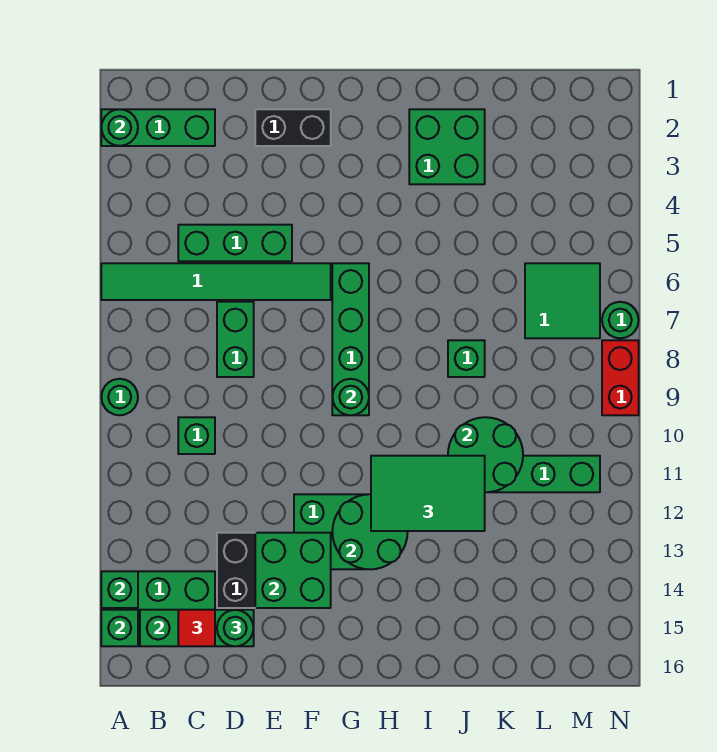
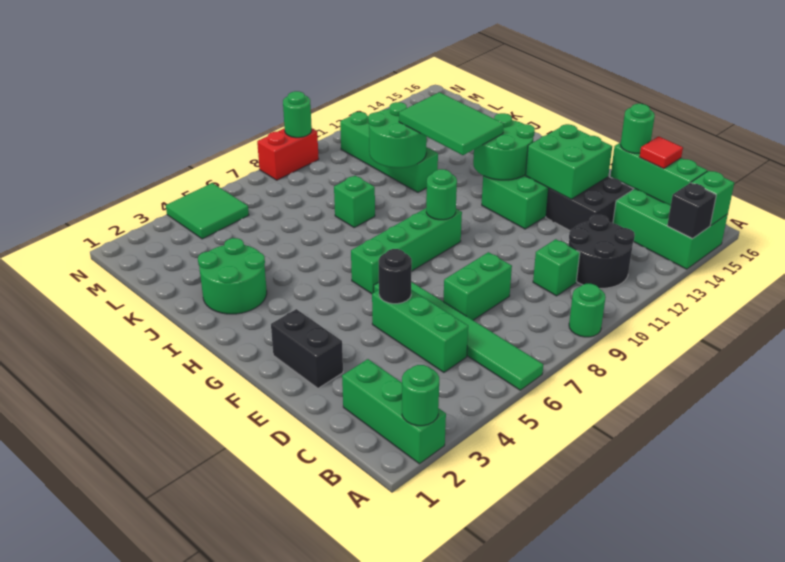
green 1x1 brick [101,571,138,608] -> black 1x1 brick [667,183,716,239]
none -> black 2x2 round brick [569,215,635,288]
none -> black 1x1 round brick [379,249,412,304]
green 2x2 brick [409,109,485,184] -> green 2x2 round brick [198,238,267,314]
green 2x2 tile [525,263,600,338] -> green 2x2 tile moved to [166,183,249,239]
green 1x1 round brick [602,302,639,338] -> green 1x1 round brick moved to [283,91,312,138]

